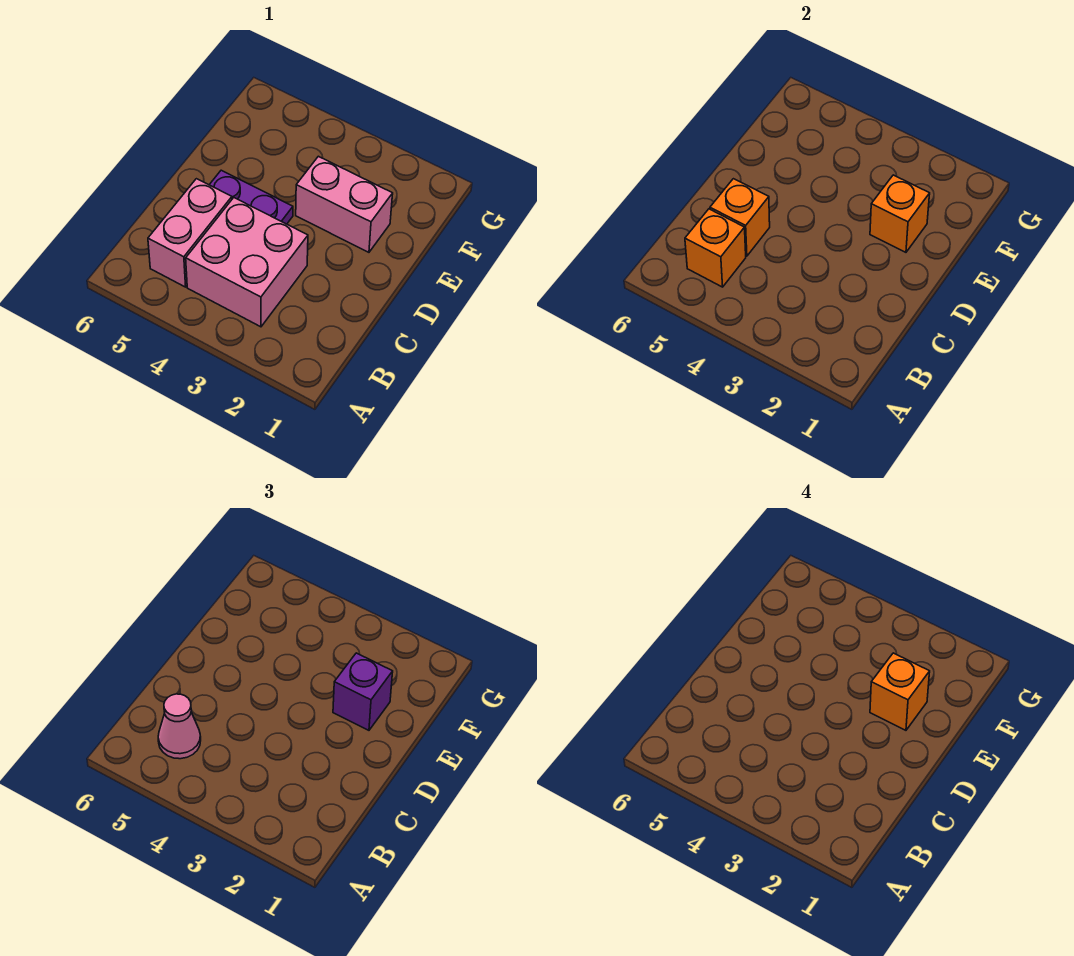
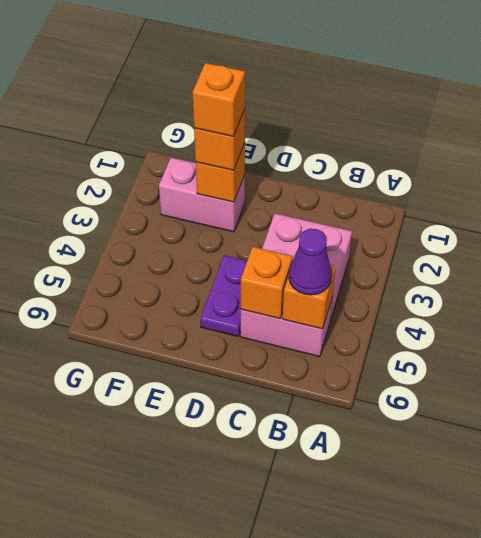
pink 1x1 cone [158,694,201,759] -> purple 1x1 cone [289,229,332,295]
pink 1x2 brick [296,156,393,252] -> pink 1x2 brick turned to [159,158,245,232]
purple 1x1 brick [333,653,393,730] -> orange 1x1 brick [194,109,245,170]

